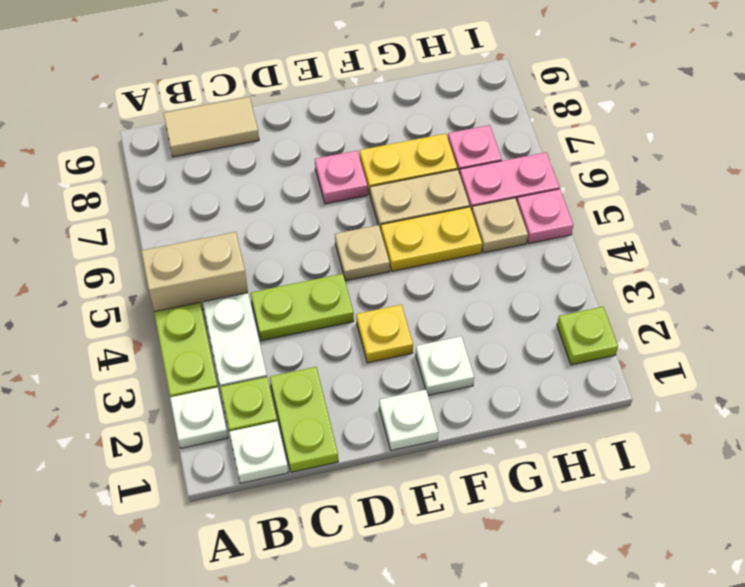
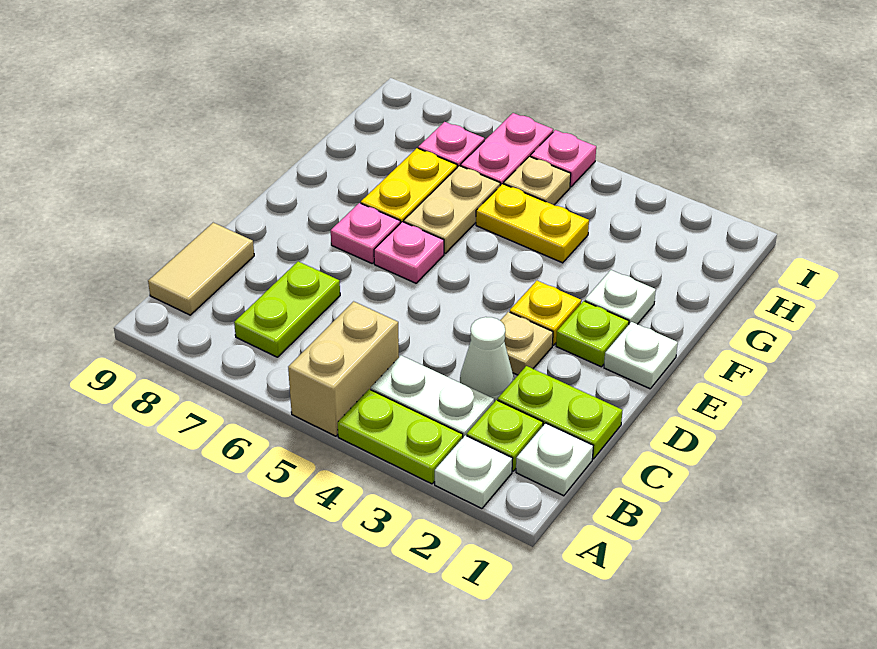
none -> white 1x1 cone [460,317,514,402]
lime 1x2 plate [251,274,354,341] -> lime 1x2 plate moved to [234,261,340,357]
tan 1x1 plate [335,225,390,281] -> tan 1x1 plate moved to [500,312,553,375]
none -> pink 1x1 plate [374,222,444,283]
yellow 1x2 plate [381,207,482,271] -> yellow 1x2 plate turned to [476,184,589,263]
lime 1x1 plate [557,307,618,365] -> lime 1x1 plate moved to [556,301,629,367]

